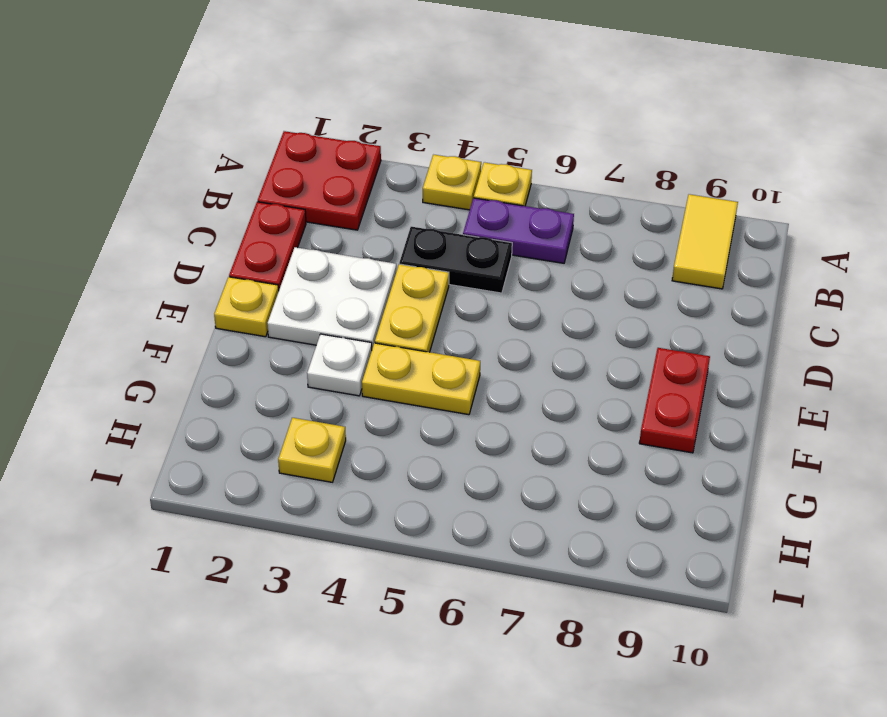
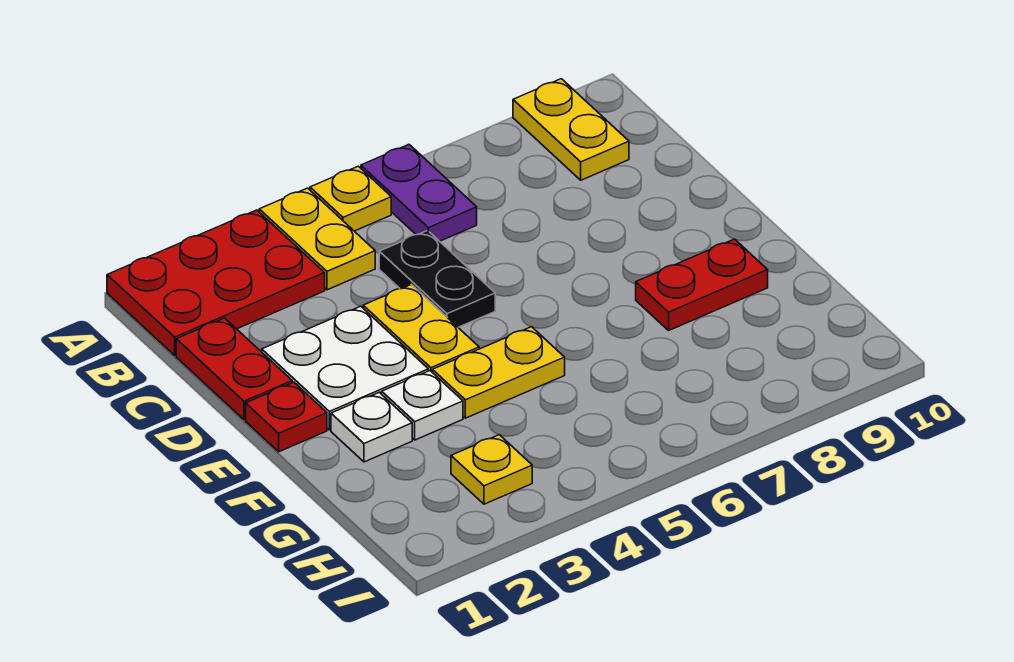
red 2x2 plate [258,131,381,230] -> red 2x3 plate [107,210,325,355]
yellow 1x1 plate [423,155,481,210] -> yellow 1x2 plate [259,188,375,290]
yellow 1x2 tile [672,194,738,289] -> yellow 1x2 plate [513,79,629,180]
purple 1x2 plate [463,198,574,263] -> purple 1x2 plate turned to [361,145,477,241]
black 1x2 plate [399,227,512,293] -> black 1x2 plate turned to [379,230,495,327]
yellow 1x1 plate [214,277,279,337] -> red 1x1 plate [246,382,327,452]
red 1x2 plate [639,348,710,453] -> red 1x2 plate turned to [636,239,768,330]
none -> white 1x1 plate [331,392,412,462]

